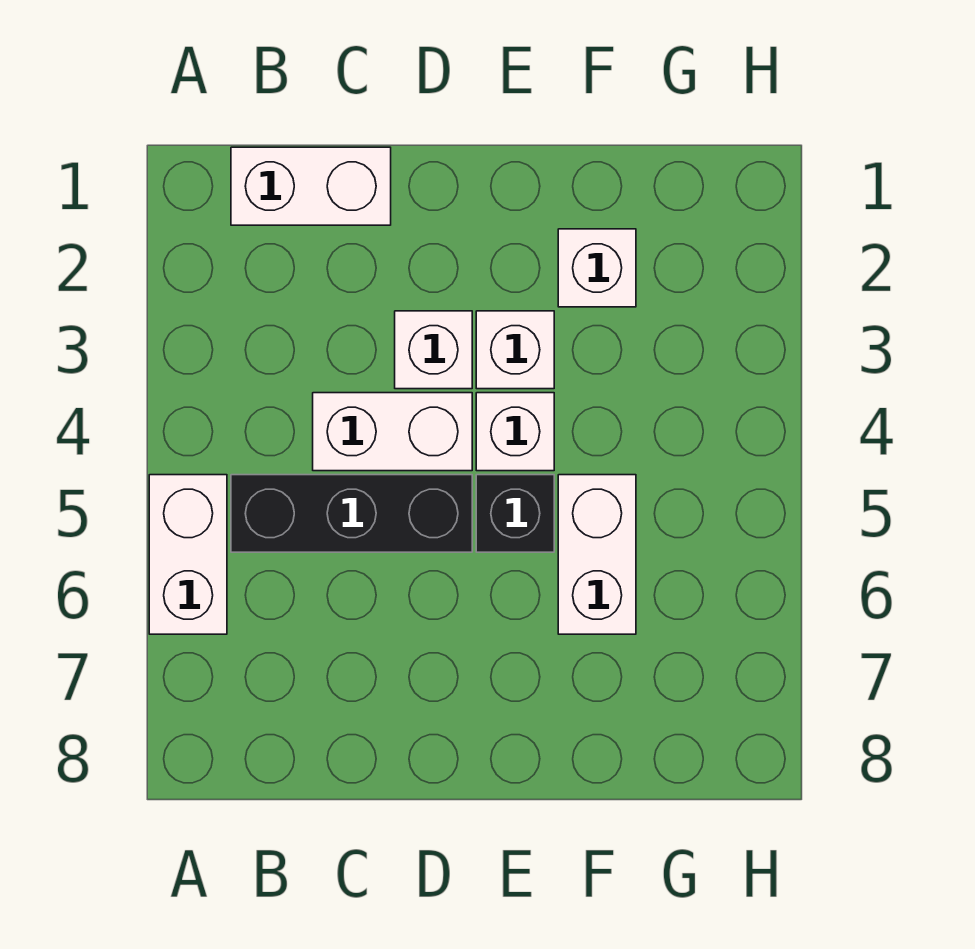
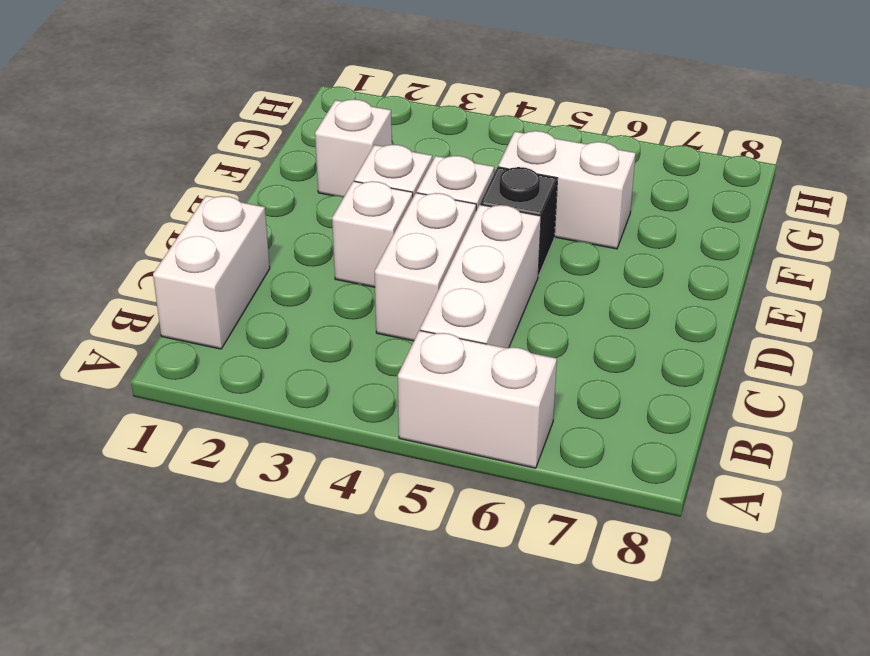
black 1x3 brick [231,475,472,552] -> white 1x3 brick [420,205,541,348]

